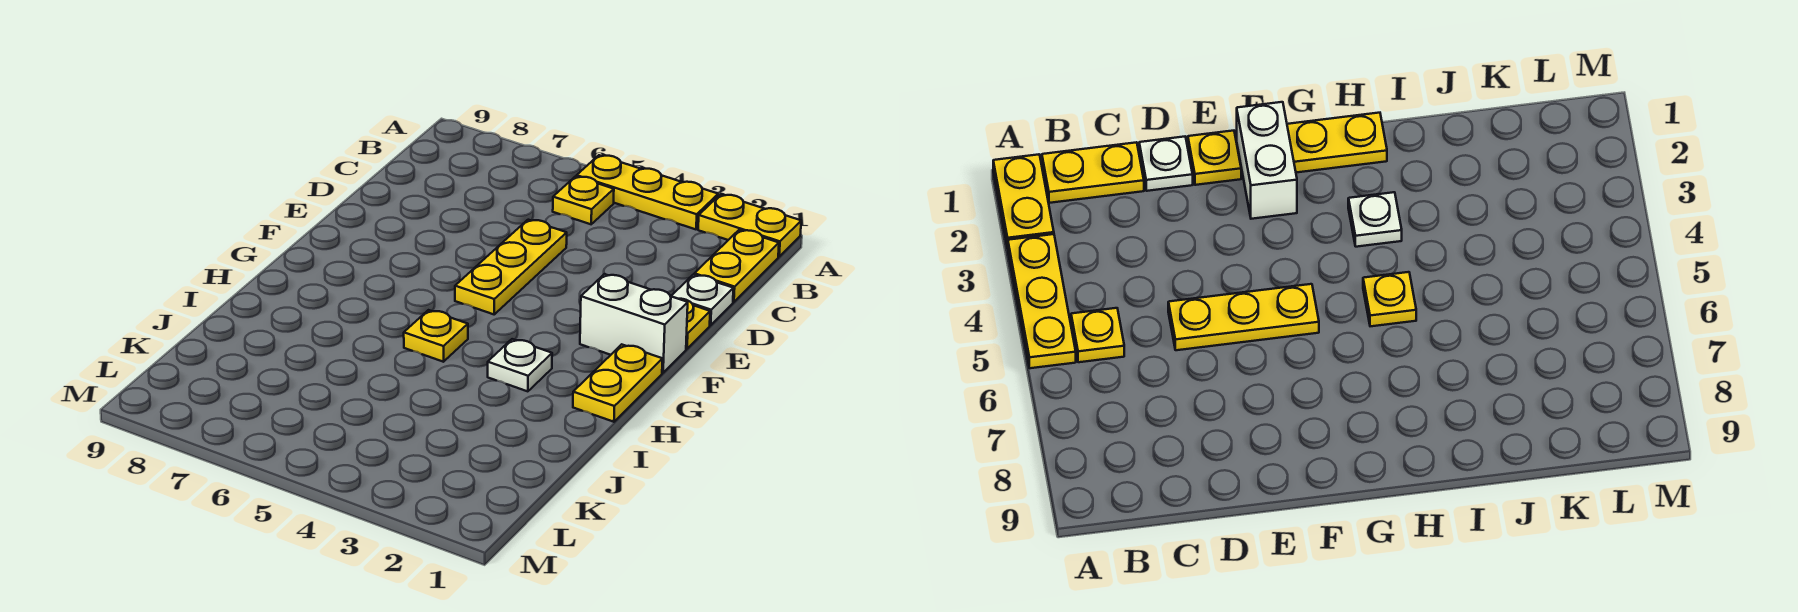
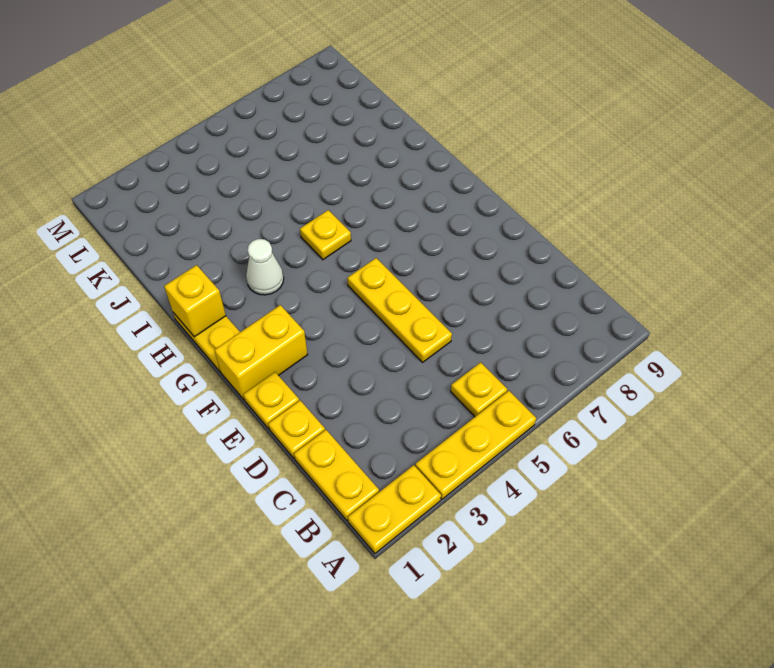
white 1x1 plate [671,275,733,325] -> yellow 1x1 plate [268,400,325,458]
white 1x2 brick [580,274,688,373] -> yellow 1x2 brick [214,305,308,400]
none -> yellow 1x1 brick [164,265,226,337]
white 1x1 plate [488,339,552,391] -> white 1x1 cone [246,239,284,295]

